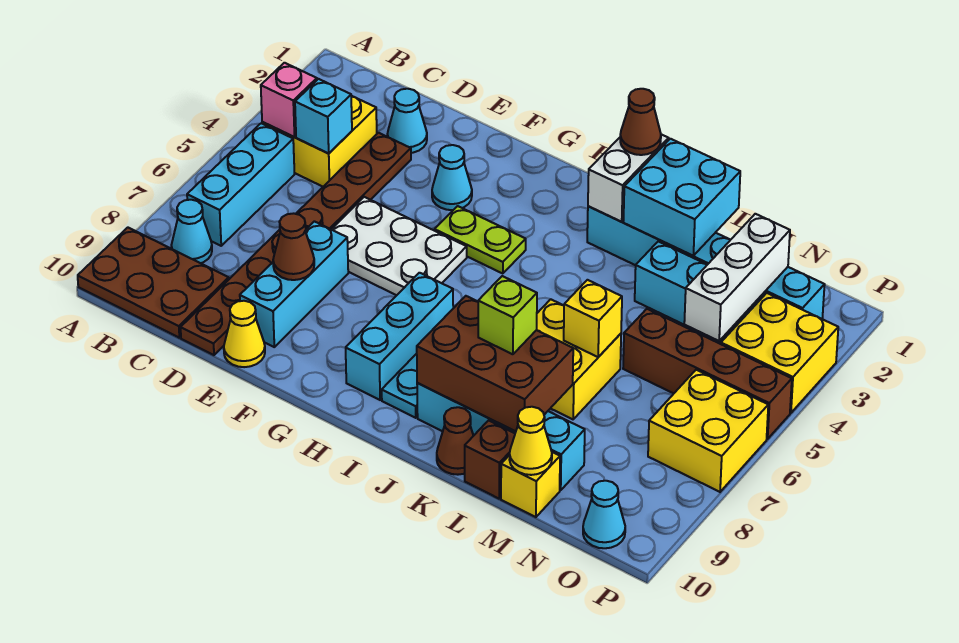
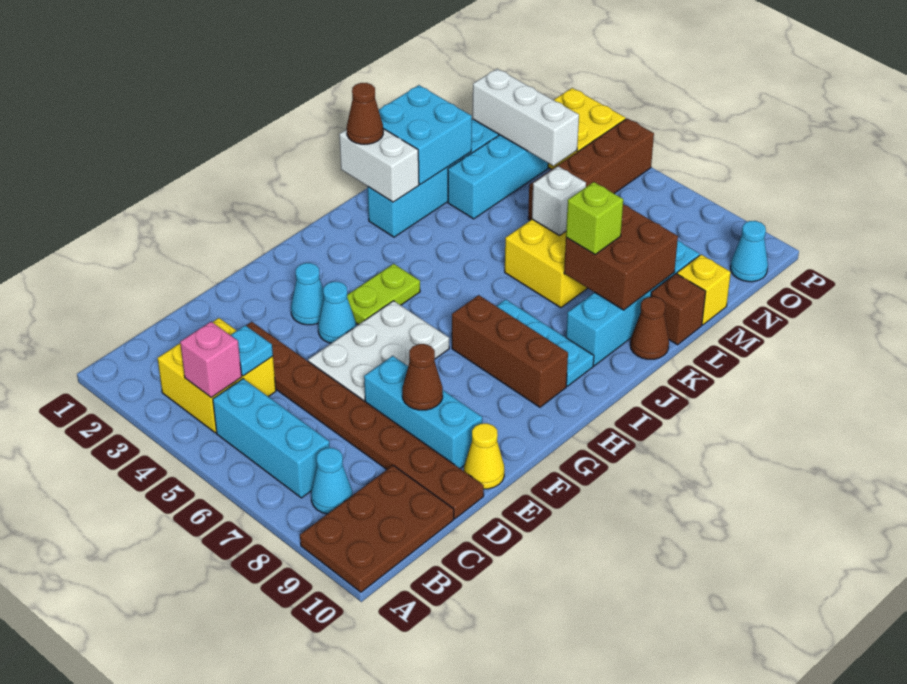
cyan 1x1 brick [295,79,352,153] -> cyan 1x1 plate [231,325,273,376]
cyan 1x1 cone [387,89,427,153] -> cyan 1x1 cone moved to [318,282,356,343]
cyan 1x3 brick [346,273,453,400] -> brown 1x3 brick [452,295,568,407]
brown 2x3 brick [417,296,573,432] -> brown 2x2 brick [564,204,678,310]
yellow 1x1 brick [564,280,622,357] -> white 1x1 brick [532,166,586,235]
yellow 1x1 cone [509,407,552,475] -> none
yellow 2x2 brick [648,370,768,492] -> none

